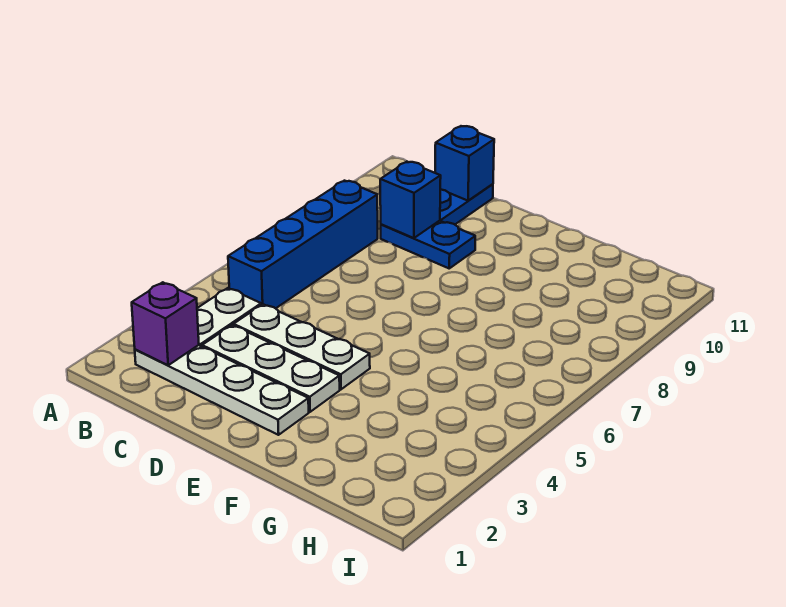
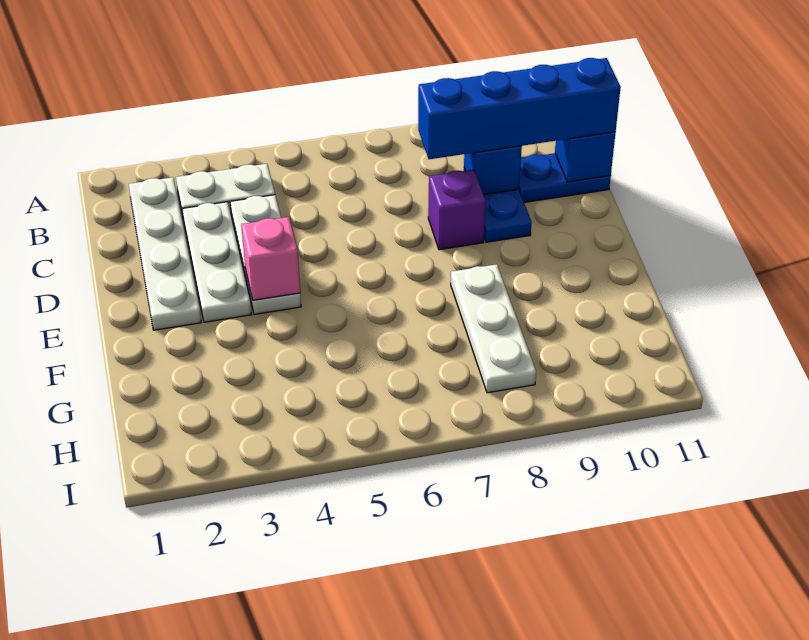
purple 1x1 brick [132,282,199,365] -> purple 1x1 brick moved to [428,170,486,250]
blue 1x4 brick [228,181,378,308] -> blue 1x4 brick moved to [418,58,621,159]
none -> pink 1x1 brick [241,217,300,300]
none -> white 1x3 plate [451,264,536,393]

